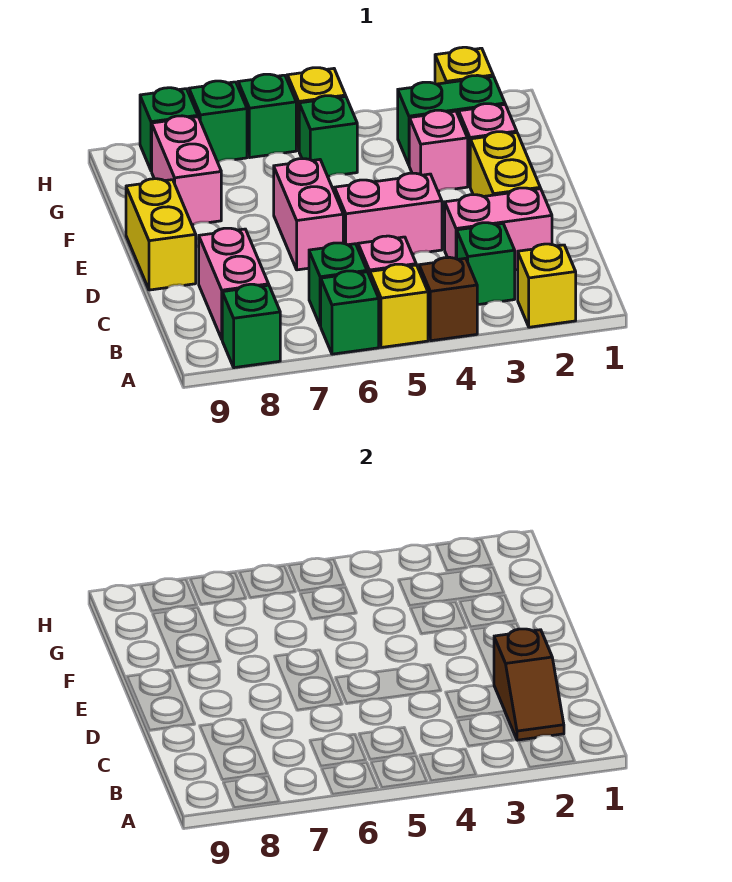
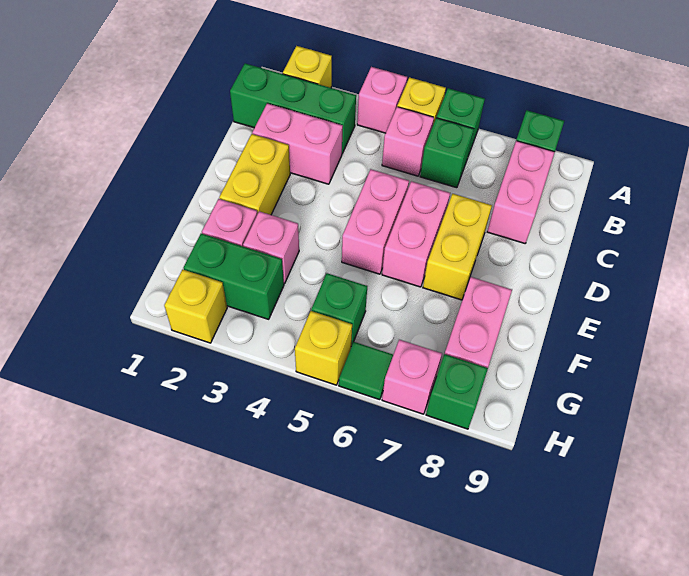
brown 1x1 brick [419,257,477,341] -> pink 1x1 brick [357,67,407,133]
brown 1x2 slope [494,629,564,740] -> none
green 1x1 brick [457,223,515,305] -> green 1x3 brick [230,63,356,154]
pink 1x2 brick [335,173,442,254] -> pink 1x2 brick turned to [342,169,409,274]
yellow 1x2 brick [126,179,196,290] -> yellow 1x2 brick moved to [423,194,492,300]
green 1x1 brick [238,74,296,157] -> green 1x1 tile [339,342,393,400]
green 1x1 brick [189,81,247,162] -> pink 1x1 brick [382,340,442,414]

